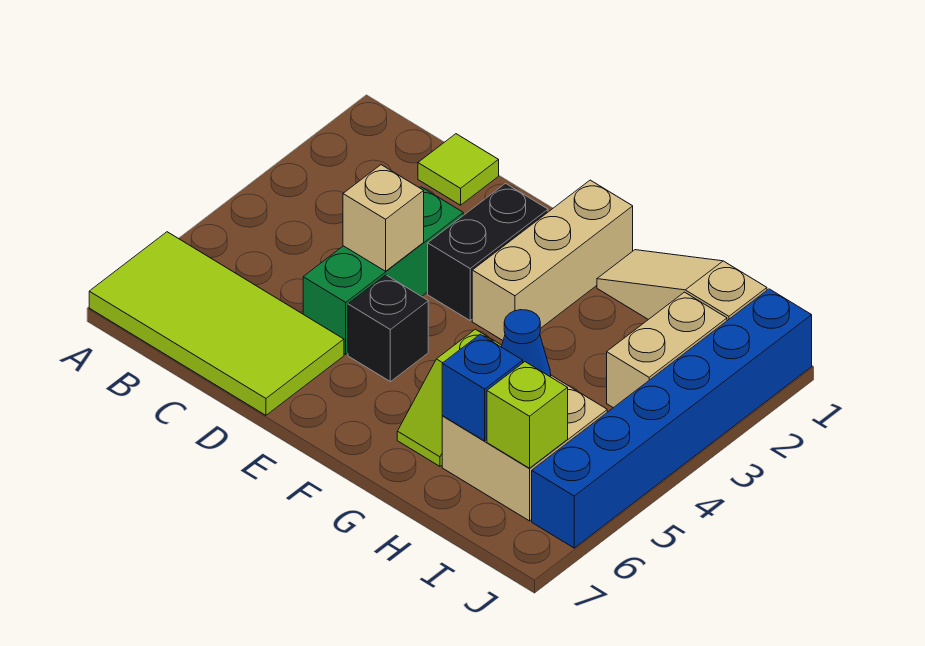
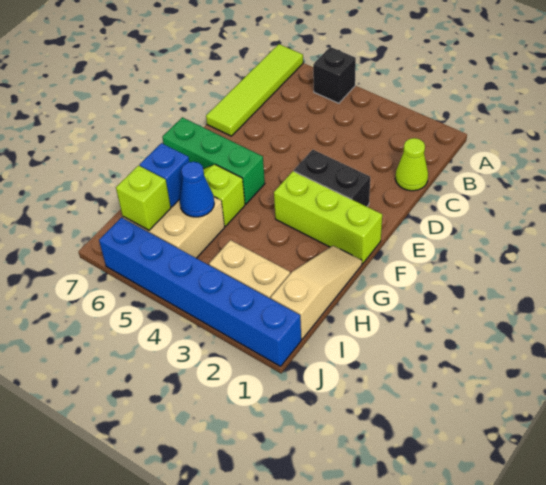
lime 2x4 tile [89,232,344,415] -> lime 1x4 tile [206,44,303,136]
lime 1x1 tile [418,134,499,205] -> lime 1x1 cone [395,138,428,191]
green 1x3 brick [303,187,463,354] -> green 1x3 brick moved to [162,117,265,204]
tan 1x1 brick [343,165,424,271] -> none
black 1x1 brick [348,275,428,382] -> black 1x1 brick moved to [313,47,356,103]
tan 1x3 brick [472,180,633,340] -> lime 1x3 brick [274,171,382,264]

